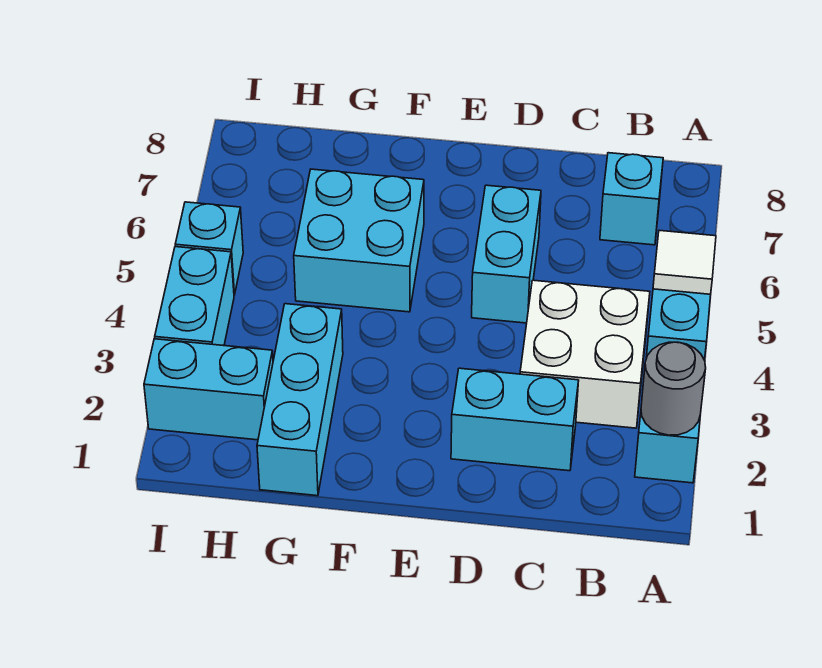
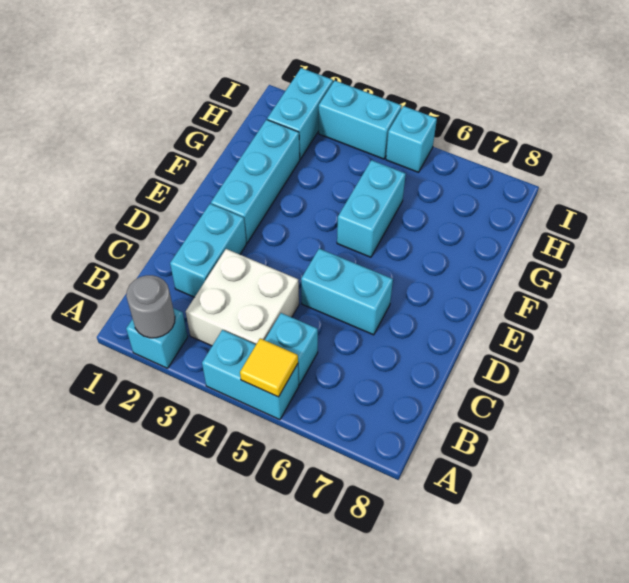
white 1x1 tile [653,230,716,294] -> yellow 1x1 tile [240,338,298,397]
cyan 1x1 brick [600,153,663,245] -> cyan 1x1 brick moved to [265,313,318,385]
cyan 2x2 brick [294,169,424,312] -> cyan 1x2 brick [337,160,406,257]
cyan 1x3 brick [257,304,343,496] -> cyan 1x3 brick turned to [211,120,300,243]

